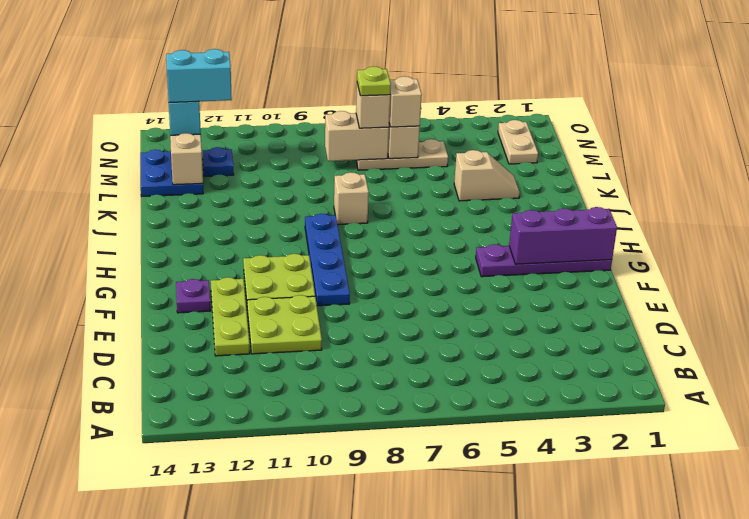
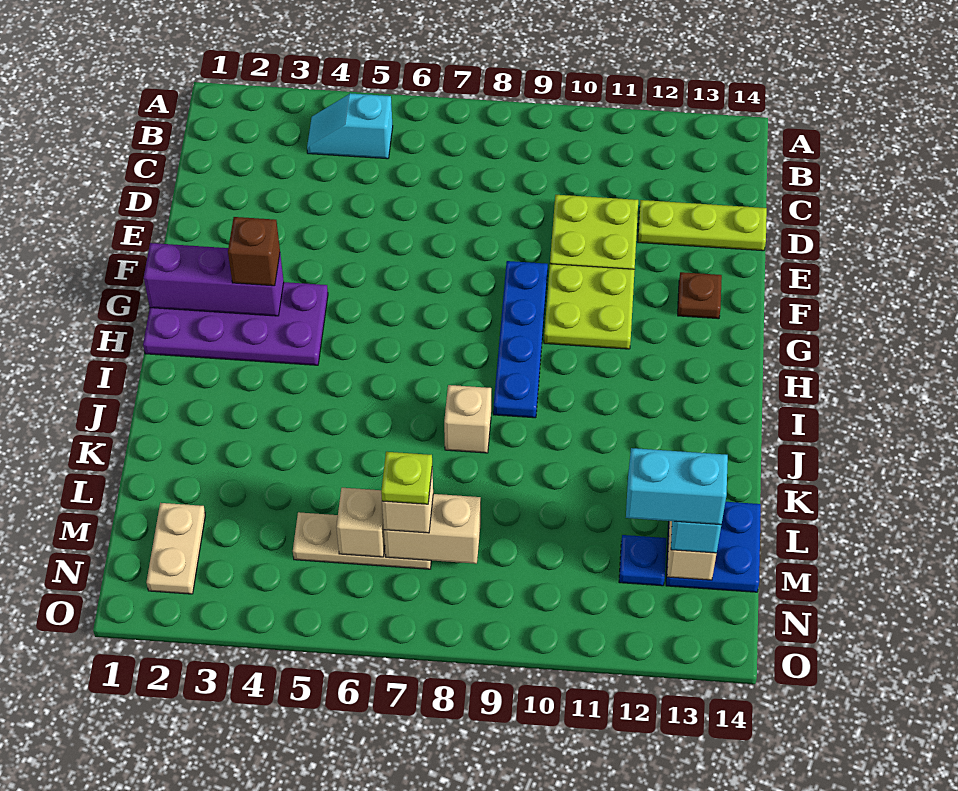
none -> cyan 1x2 slope [307,93,393,159]
lime 1x3 plate [211,277,250,356] -> lime 1x3 plate turned to [638,200,767,251]
purple 1x1 plate [176,279,211,313] -> brown 1x1 plate [678,272,722,319]
purple 1x4 plate [476,244,612,277] -> purple 2x4 plate [143,282,328,365]
none -> brown 1x1 brick [228,217,280,286]
tan 1x2 slope [454,150,520,201] -> none
tan 1x1 brick [389,76,422,127] -> none

